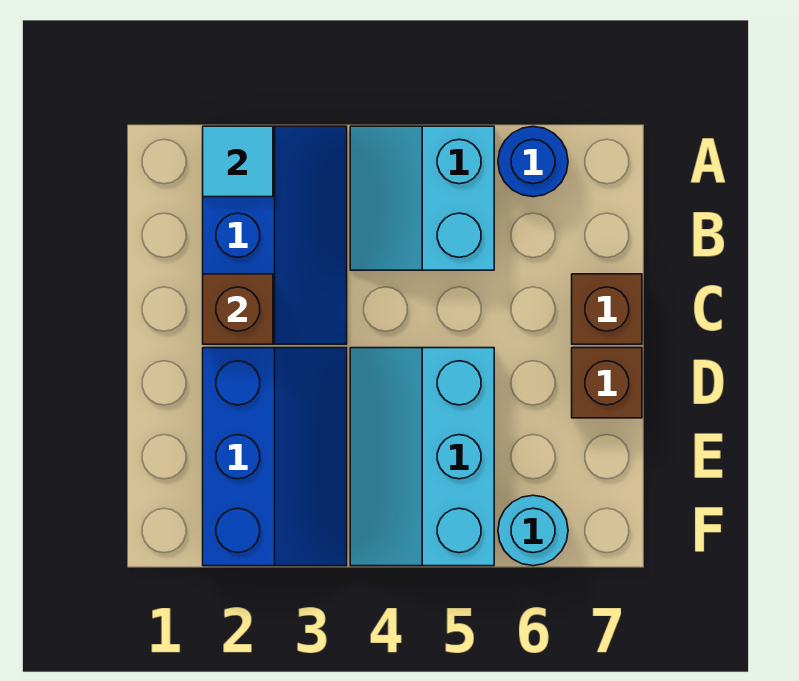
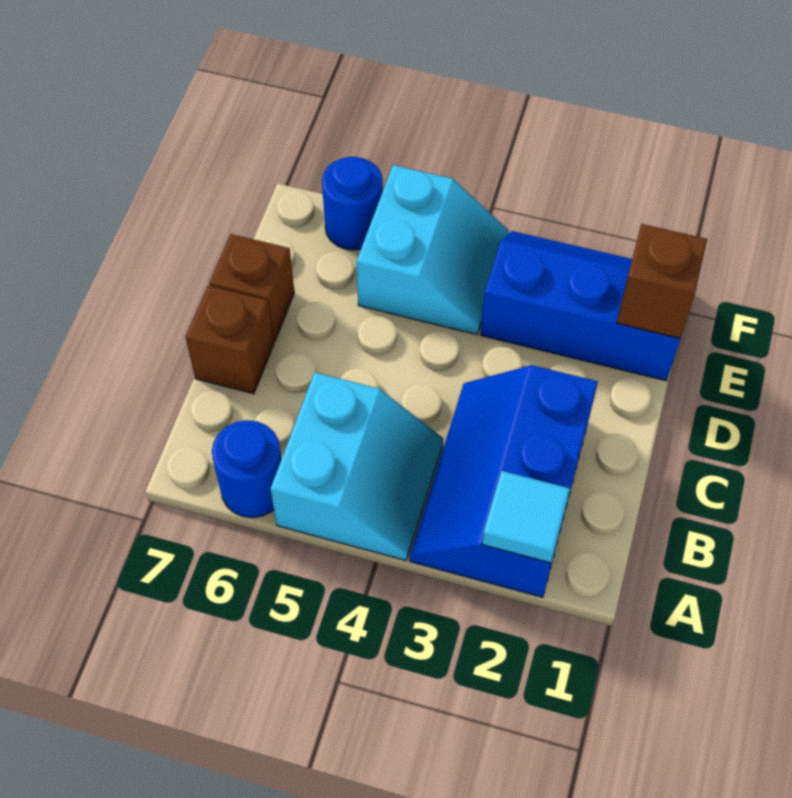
brown 1x1 brick [203,274,273,344] -> brown 1x1 brick moved to [617,224,707,338]
blue 2x3 slope [203,348,347,566] -> blue 2x3 slope turned to [480,231,680,381]
cyan 2x3 slope [350,348,494,566] -> cyan 2x2 slope [356,165,509,335]
cyan 1x1 round brick [498,495,568,566] -> blue 1x1 round brick [322,157,383,250]

